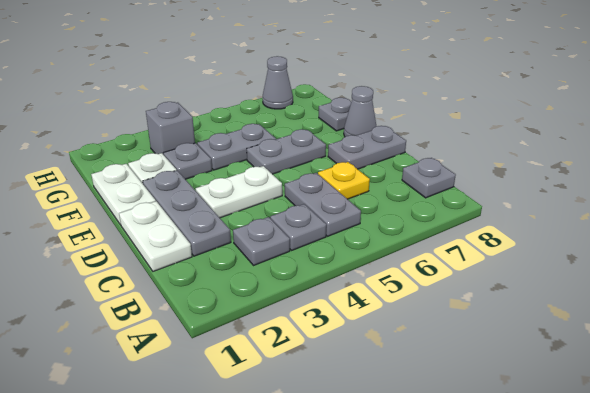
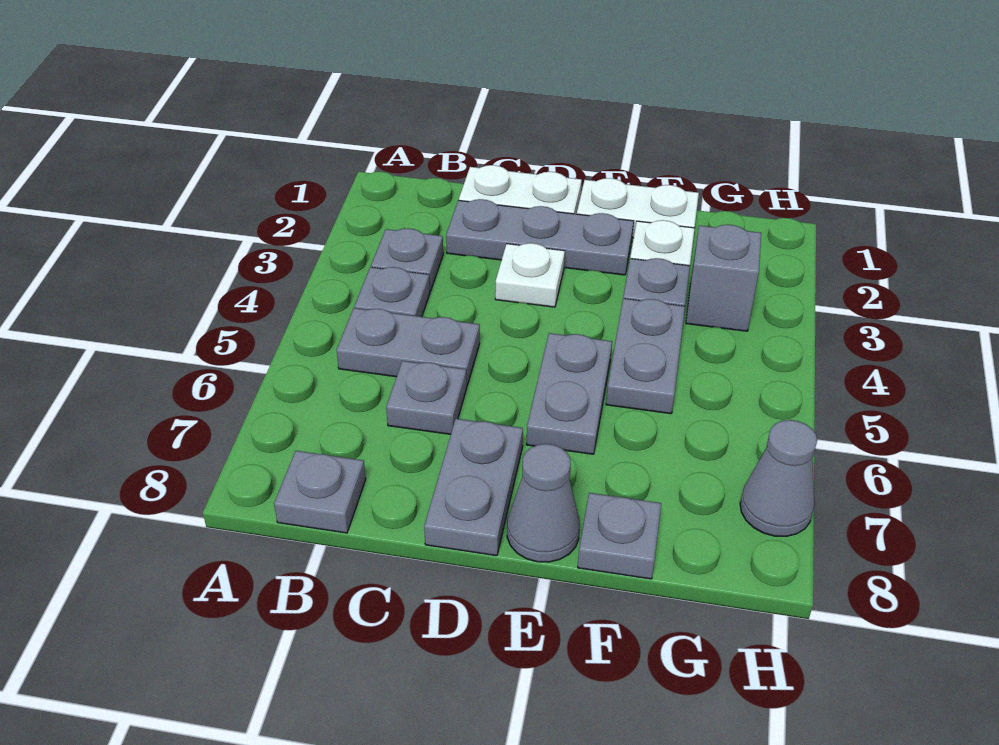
yellow 1x1 plate [318,162,370,199] -> grey 1x1 plate [386,361,467,434]
white 1x2 plate [196,166,282,218] -> white 1x1 plate [495,243,565,307]

